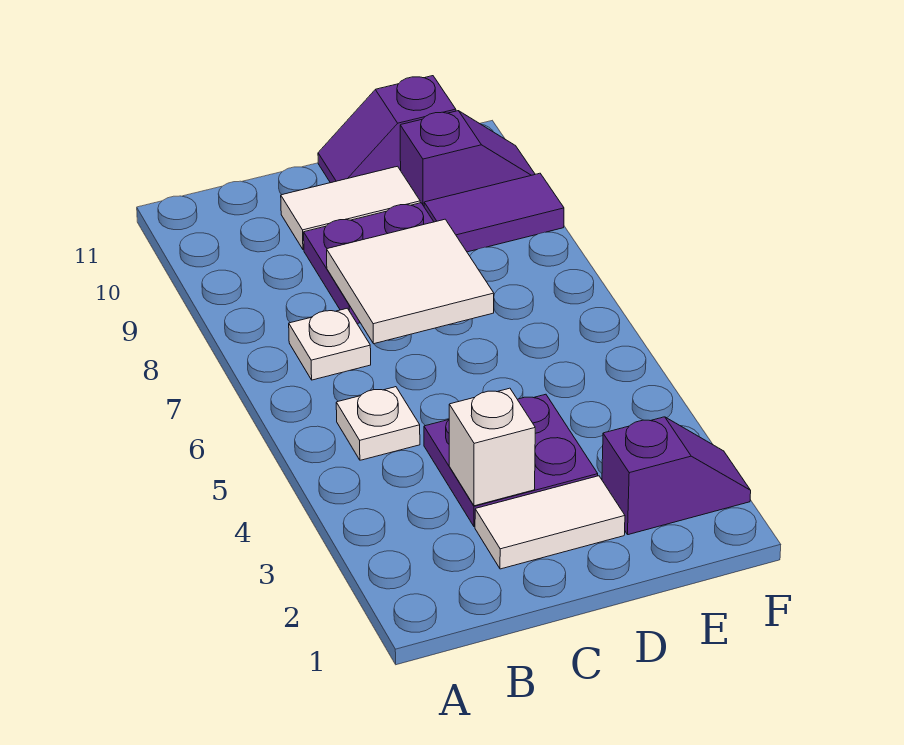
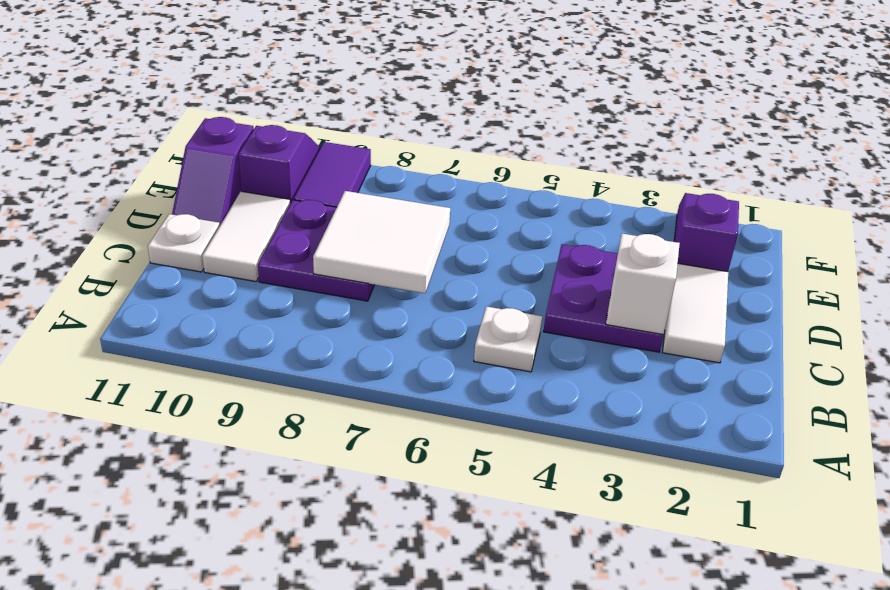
white 1x1 plate [289,308,371,380] -> white 1x1 plate moved to [148,214,220,272]

